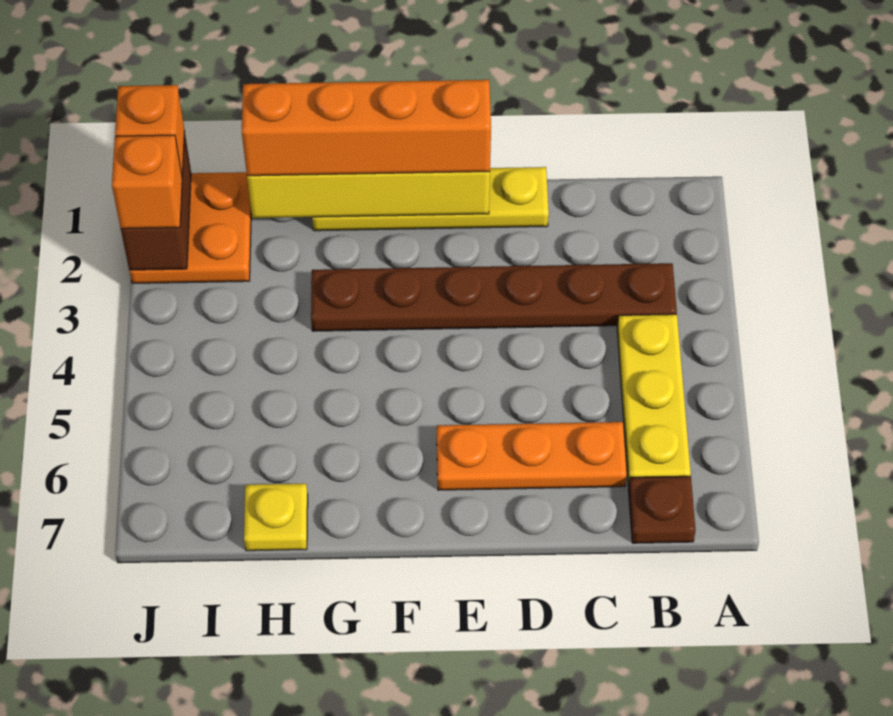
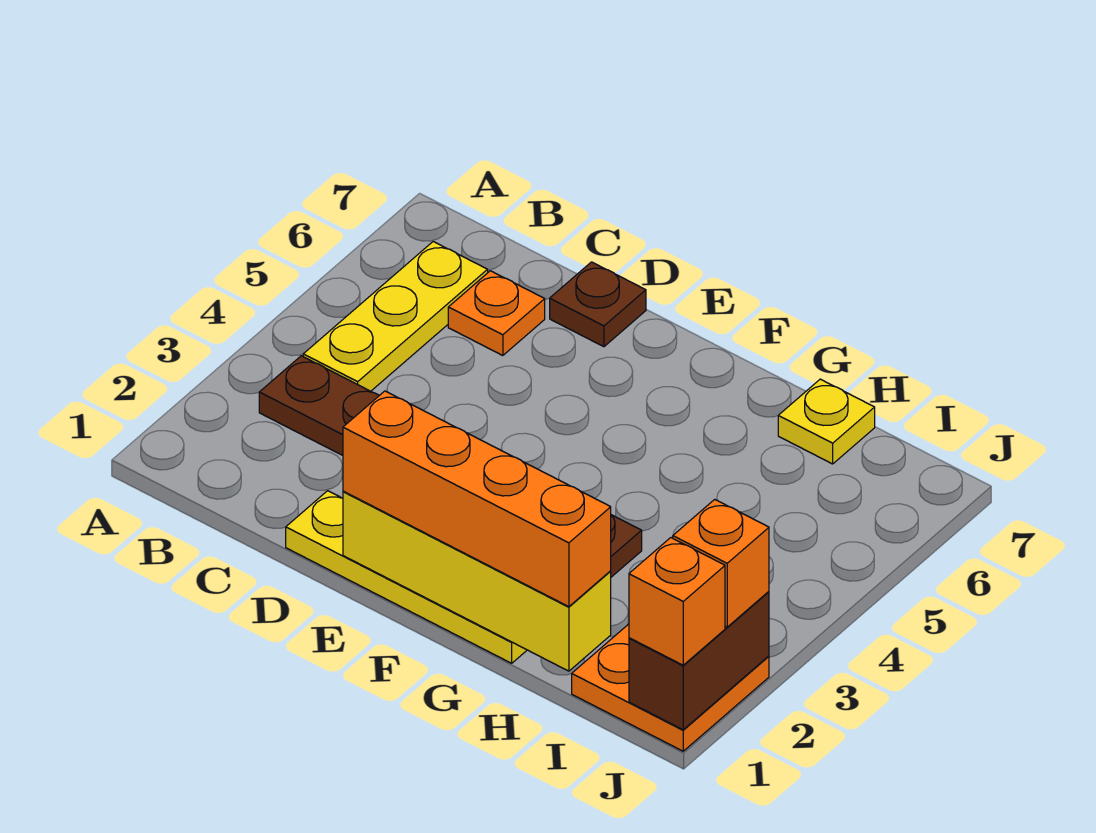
brown 1x1 plate [628,476,696,543] -> brown 1x1 plate moved to [550,262,646,347]
orange 1x3 plate [437,422,627,490] -> orange 1x1 plate [448,271,545,356]

